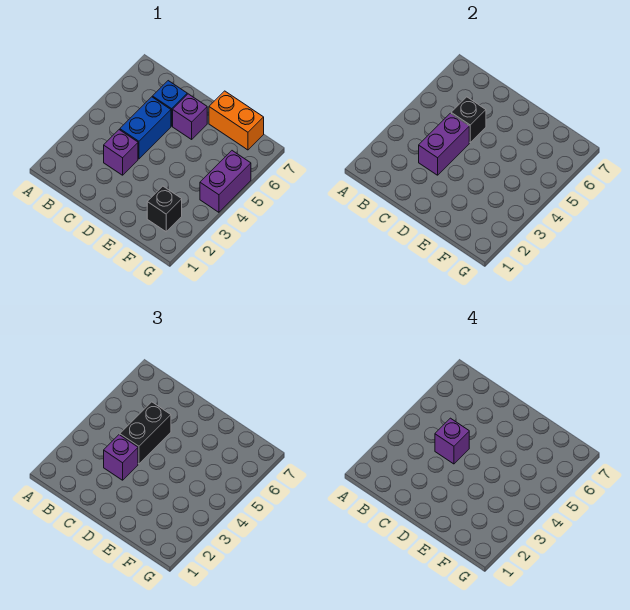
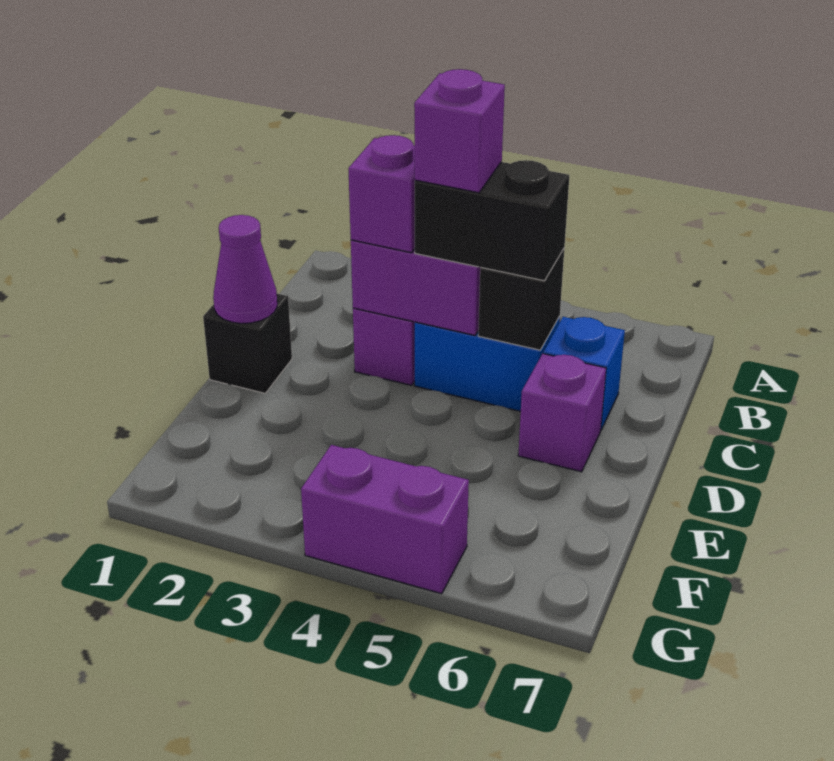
none -> purple 1x1 cone [213,215,277,324]
orange 1x2 brick [209,91,264,150] -> none
black 1x1 brick [147,186,182,232] -> black 1x1 brick moved to [203,294,292,393]

